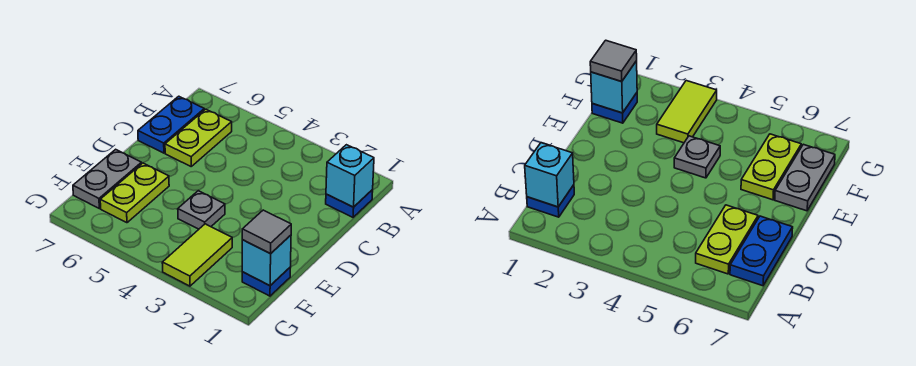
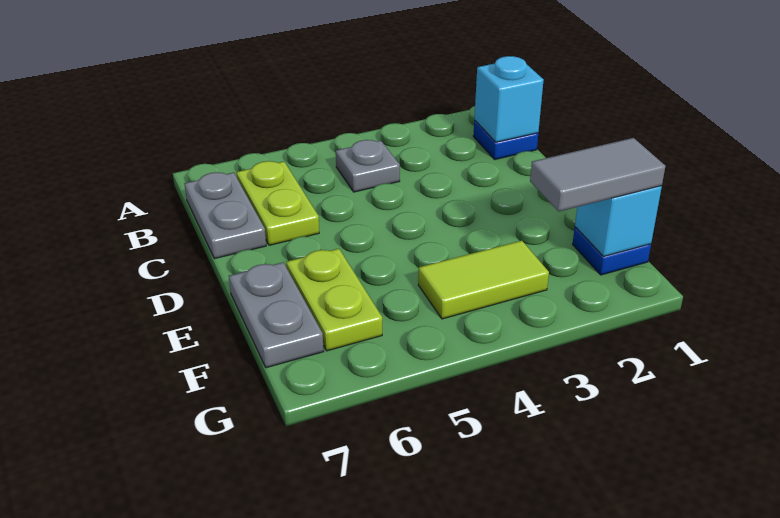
blue 1x2 plate [138,96,204,153] -> grey 1x2 plate [184,172,266,259]
grey 1x1 plate [178,191,225,229] -> grey 1x1 plate moved to [336,140,400,192]
grey 1x1 tile [242,210,291,254] -> grey 1x2 tile [530,138,665,211]
lime 1x2 tile [162,224,232,286] -> lime 1x2 tile turned to [418,241,549,319]

